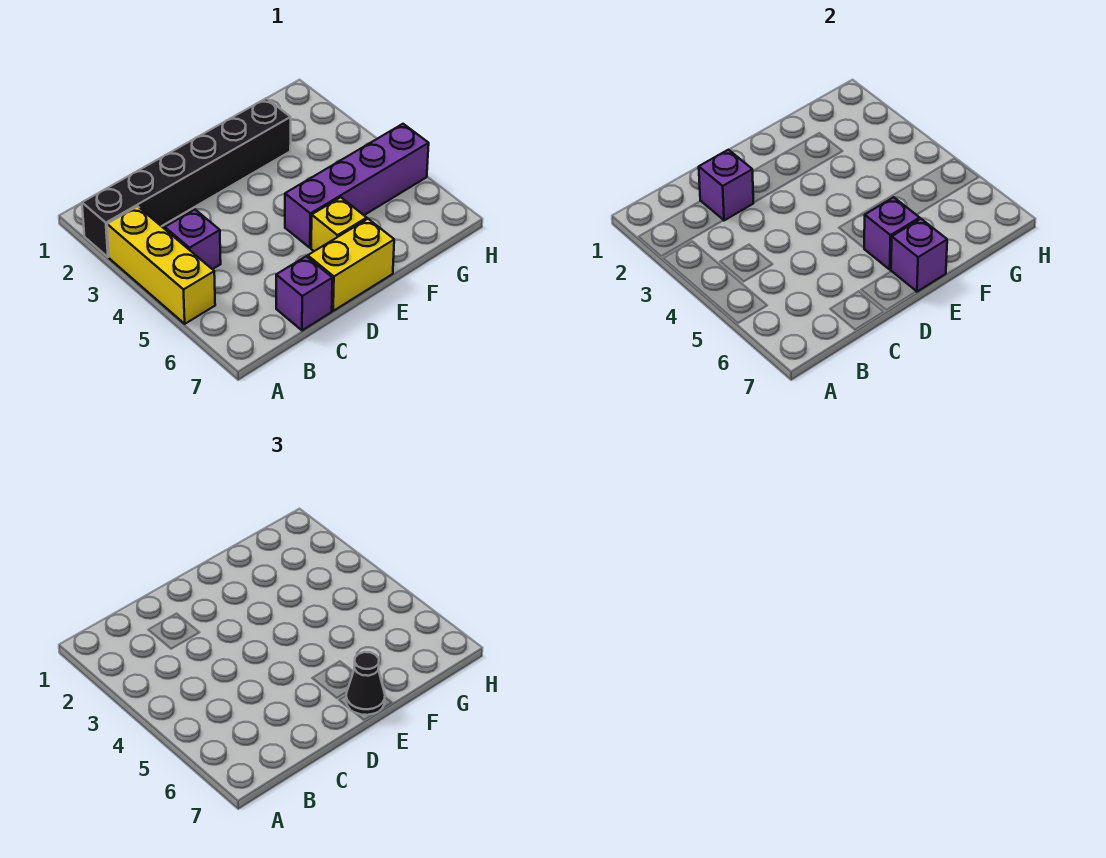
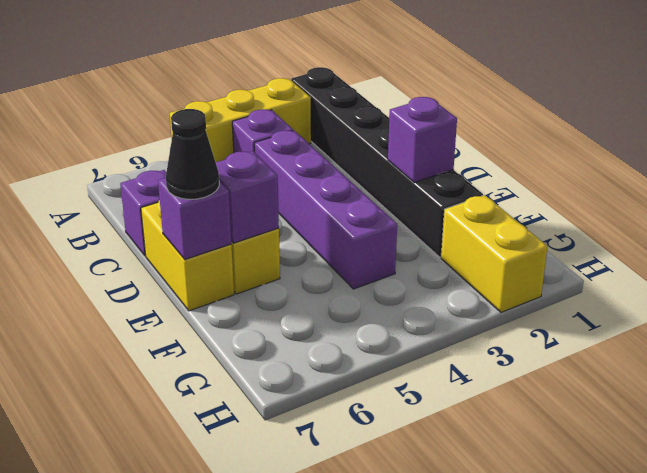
purple 1x1 brick [699,150,753,220] -> purple 1x1 brick moved to [388,97,457,183]
purple 1x4 brick [285,124,429,248] -> purple 1x4 brick moved to [254,131,397,289]
none -> yellow 1x2 brick [441,195,548,312]

